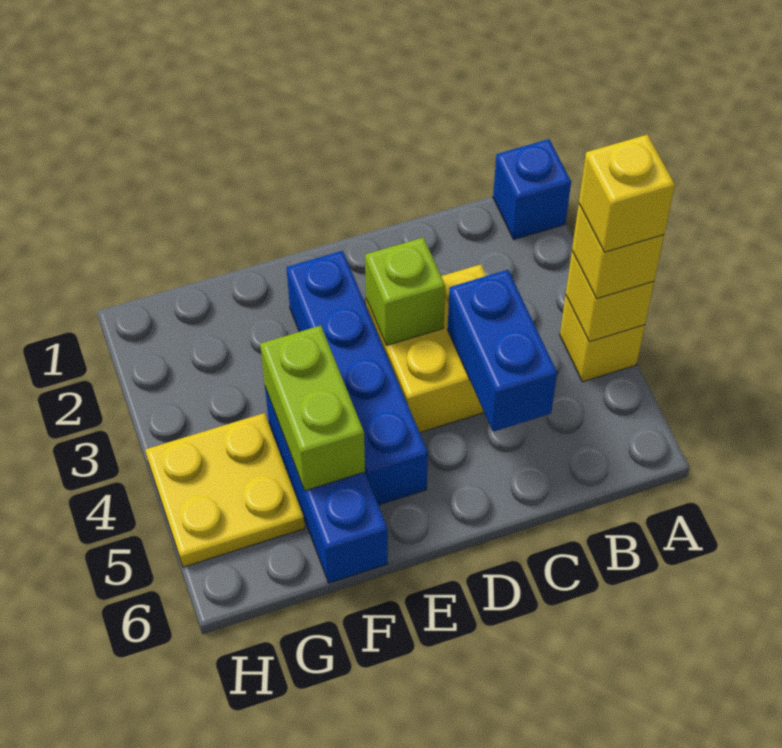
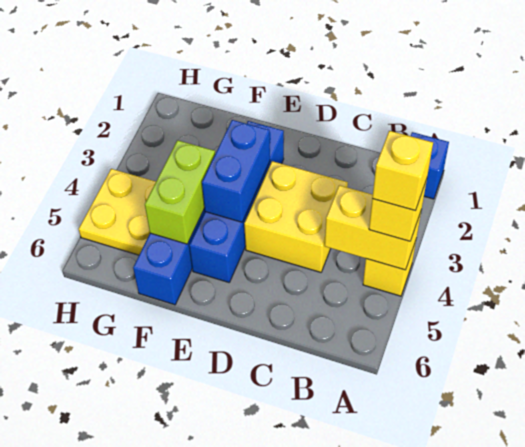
yellow 1x1 brick [566,252,654,342] -> yellow 1x2 brick [325,185,421,270]
blue 1x2 brick [448,270,557,432] -> blue 1x2 brick moved to [202,120,270,222]
lime 1x1 brick [365,237,445,345] -> none

